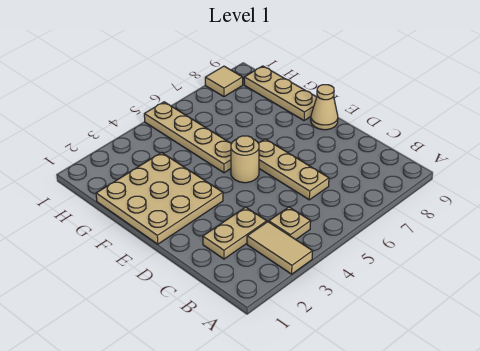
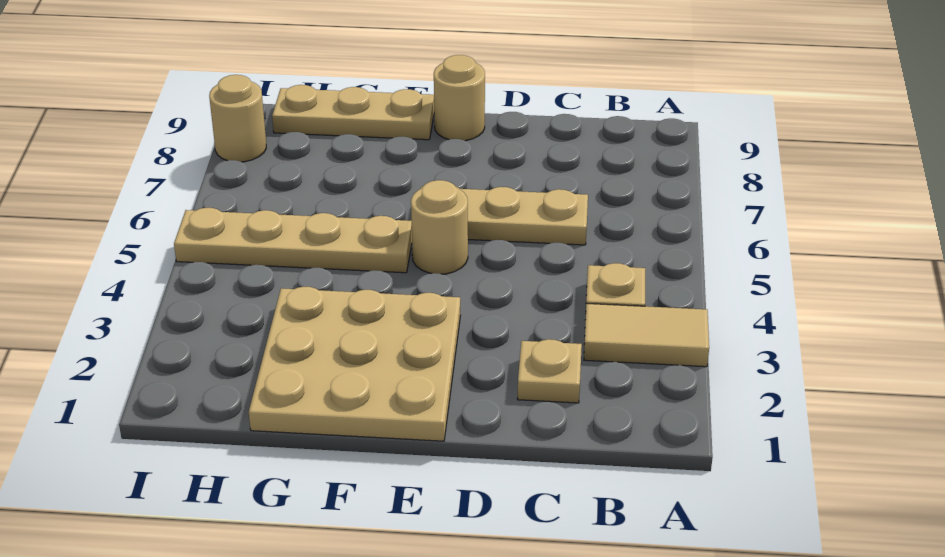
tan 1x2 plate [203,207,267,259] -> tan 1x1 plate [518,339,582,403]
tan 1x1 cone [311,85,338,130] -> tan 1x1 round brick [434,55,485,141]
tan 1x1 tile [205,66,243,97] -> tan 1x1 round brick [209,75,266,162]

